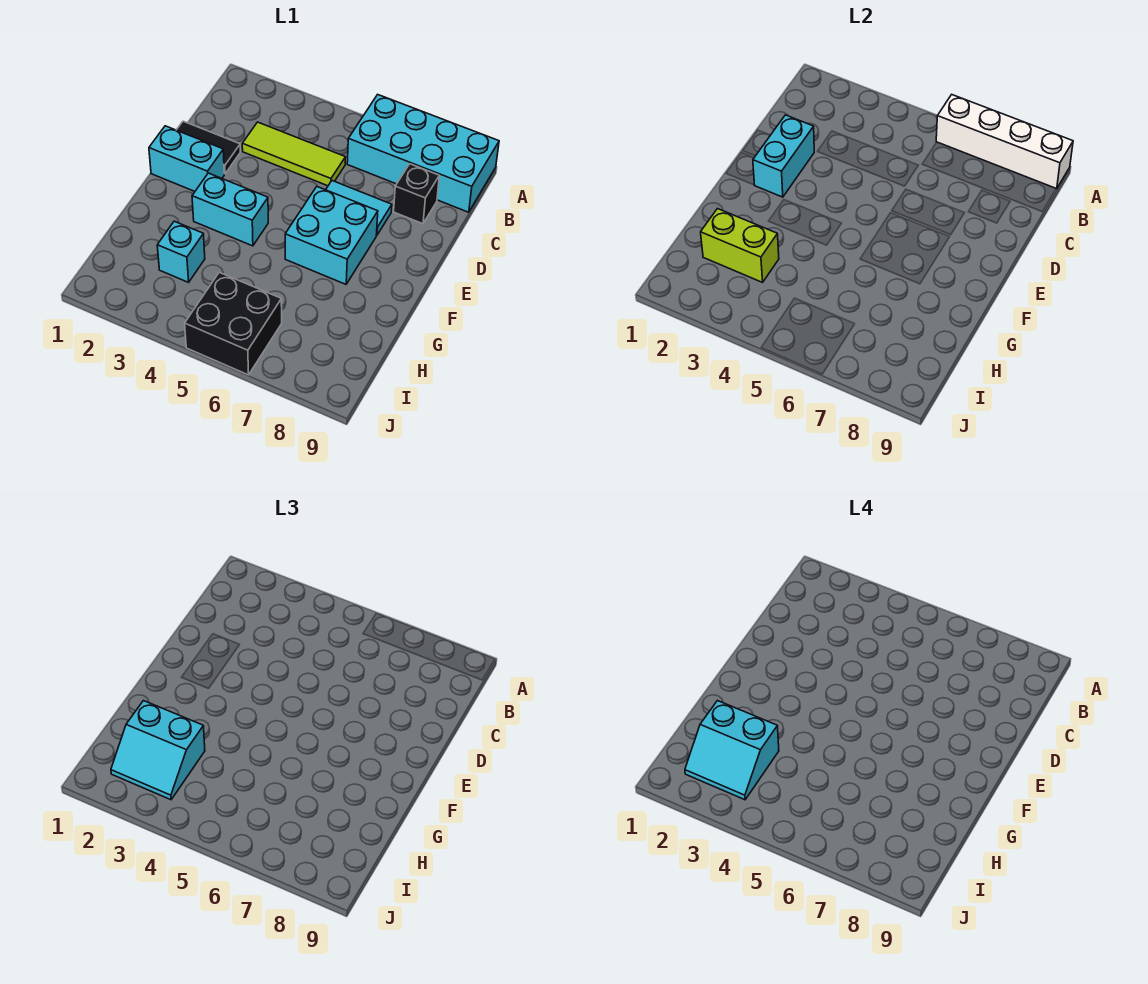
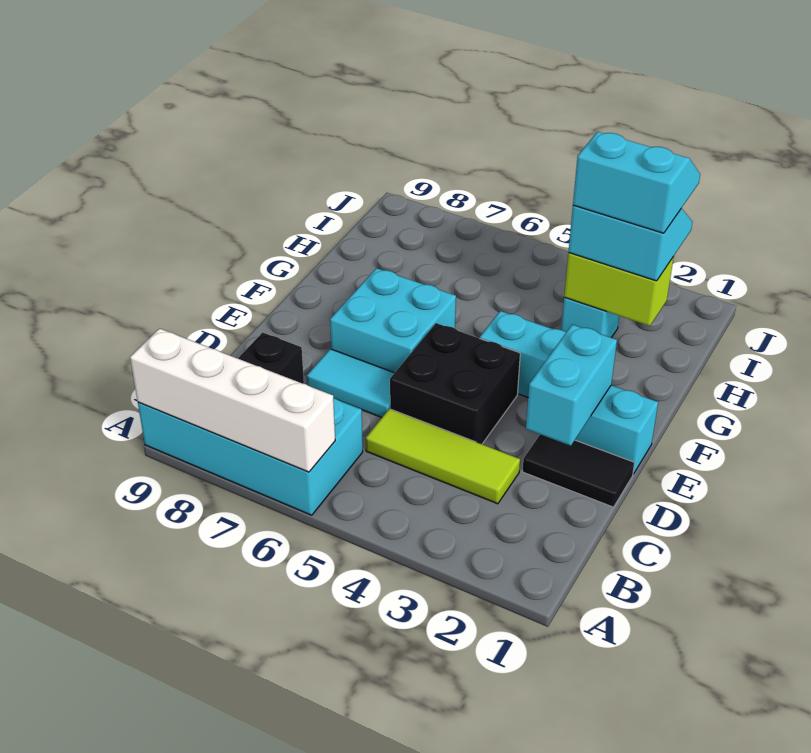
black 2x2 brick [185,272,282,375] -> black 2x2 brick moved to [390,323,520,444]

